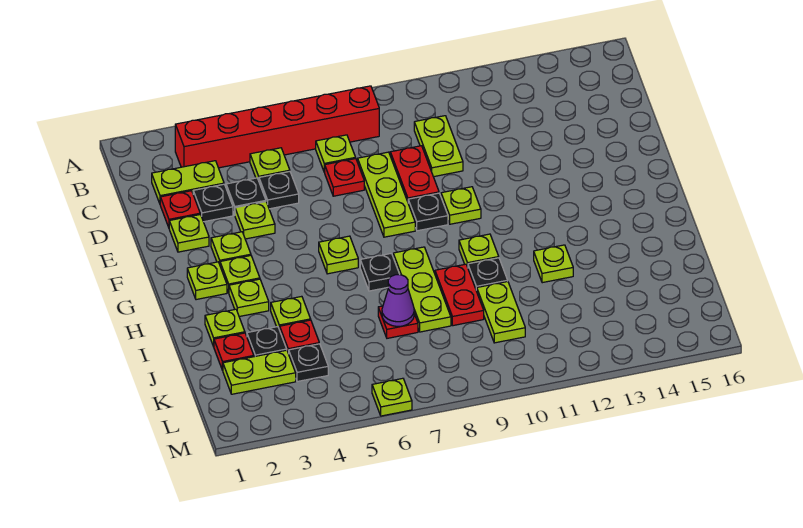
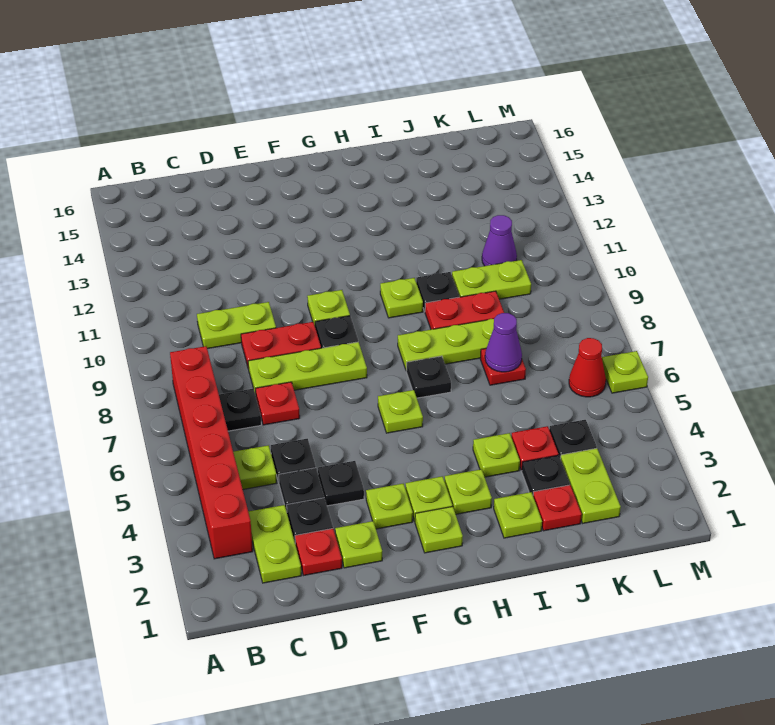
lime 1x1 plate [316,135,356,172] -> black 1x1 plate [219,389,261,431]
lime 1x1 plate [235,202,275,239] -> black 1x1 plate [318,461,364,506]
lime 1x1 plate [534,245,573,283] -> none
none -> purple 1x1 cone [482,215,517,266]
none -> red 1x1 cone [569,338,606,397]

